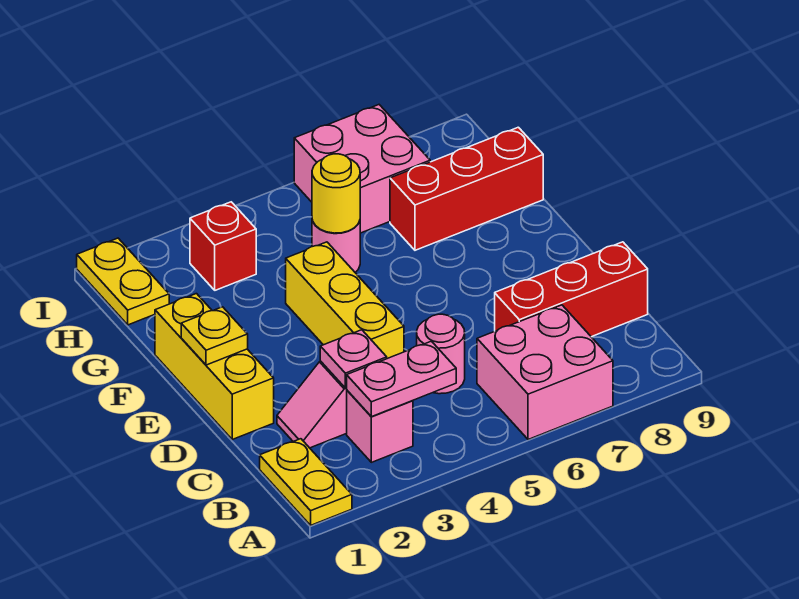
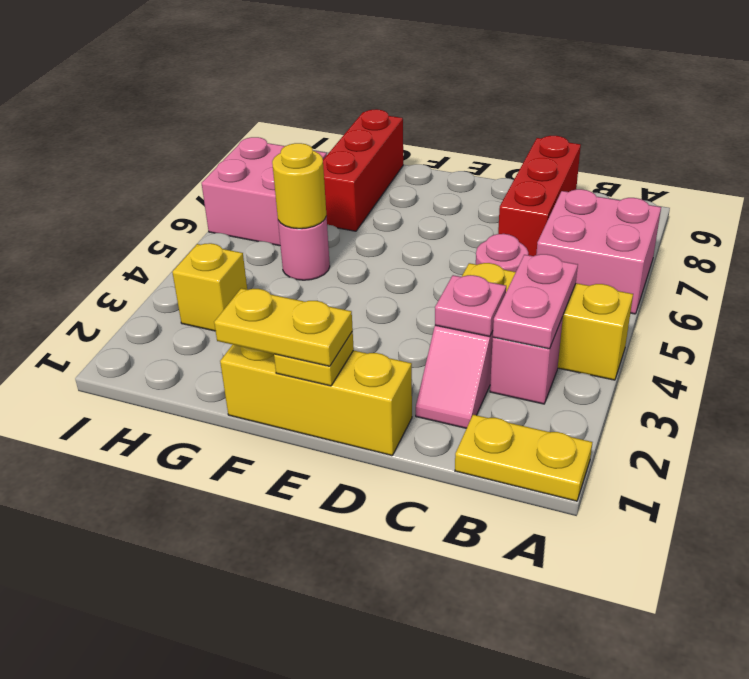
yellow 1x3 brick [286,242,404,359] -> yellow 1x3 brick moved to [462,263,633,380]
yellow 1x2 plate [77,238,169,325] -> yellow 1x2 plate moved to [214,288,353,366]
red 1x1 brick [190,202,256,290] -> yellow 1x1 brick [172,243,247,331]

